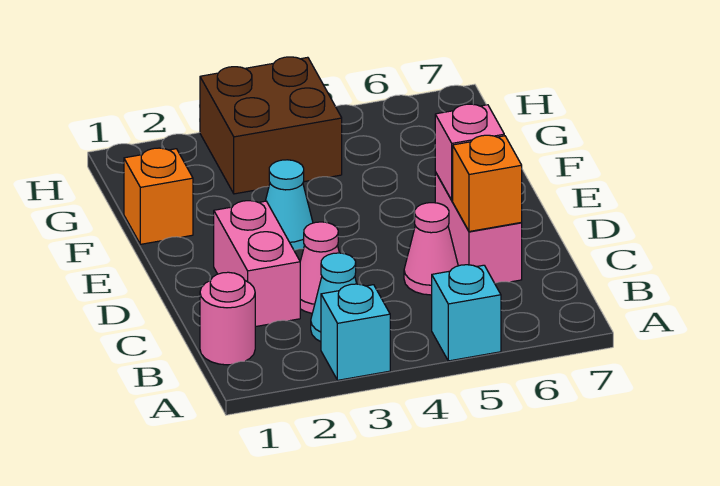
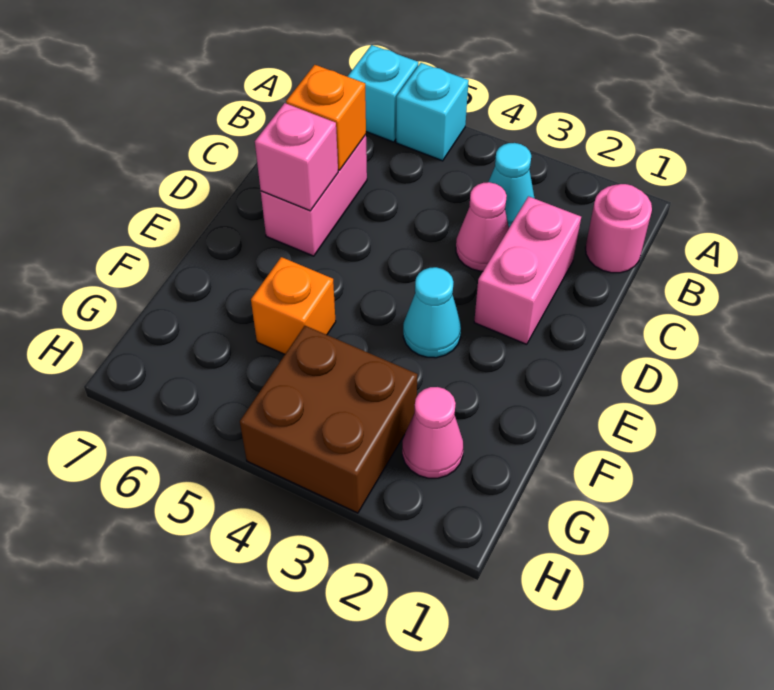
cyan 1x1 brick [321,284,390,380] -> cyan 1x1 brick moved to [347,45,418,142]
pink 1x1 cone [404,203,458,295] -> pink 1x1 cone moved to [402,387,463,478]
orange 1x1 brick [124,148,193,244] -> orange 1x1 brick moved to [251,257,336,354]

